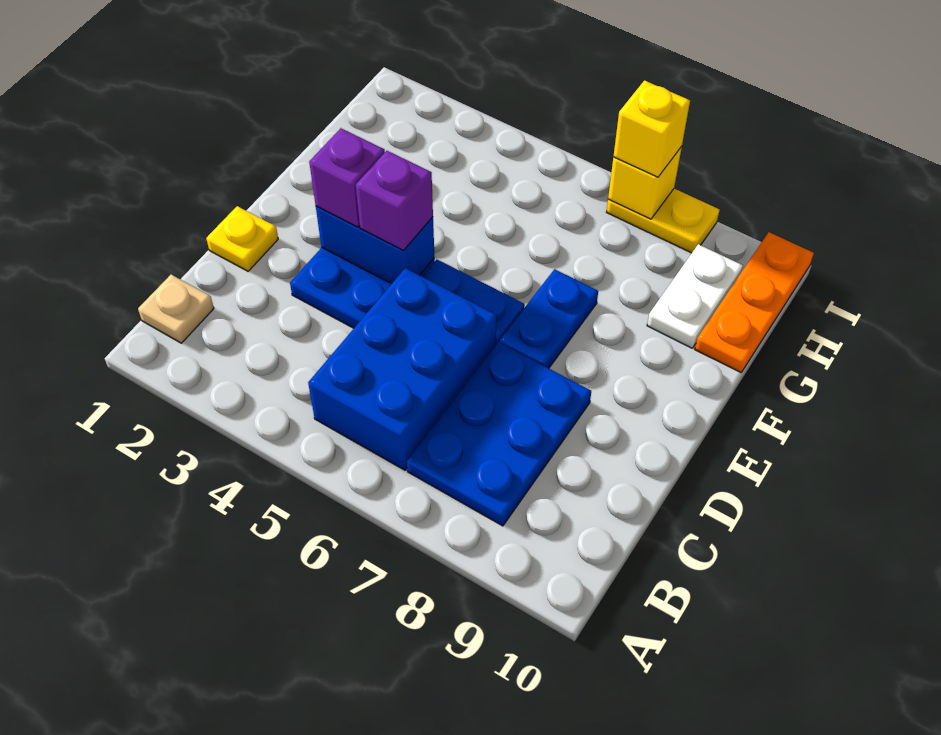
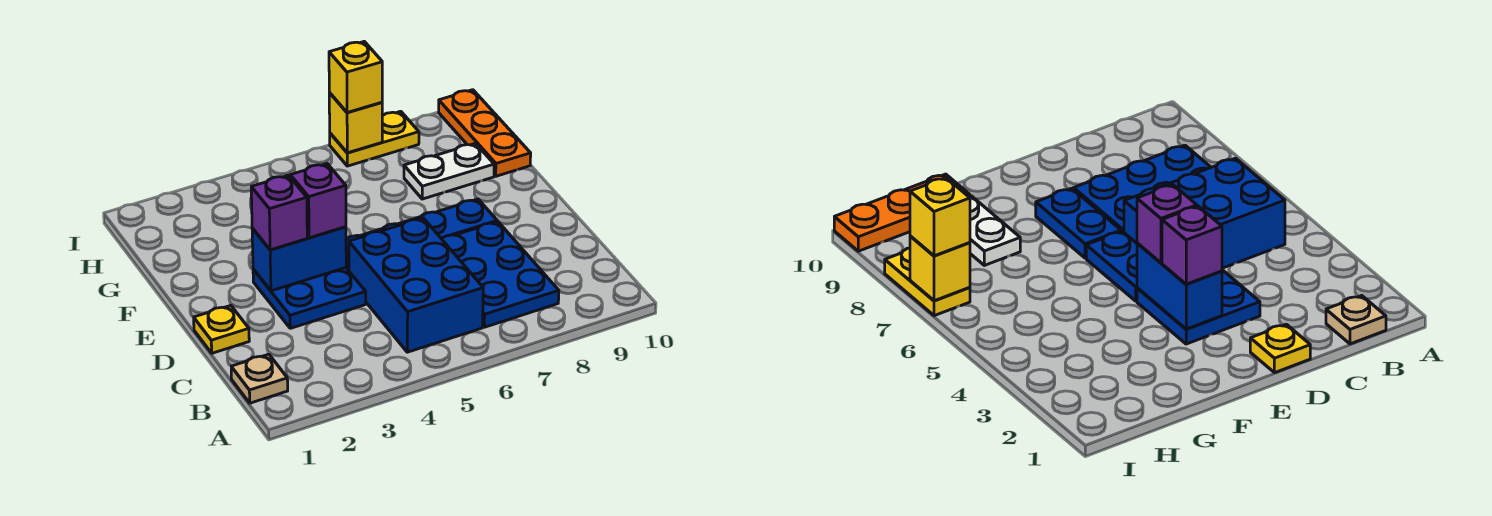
blue 1x2 plate [499,269,598,368] -> blue 1x2 plate turned to [406,199,497,239]
white 1x2 plate [647,244,743,348] -> white 1x2 plate turned to [404,143,494,199]

